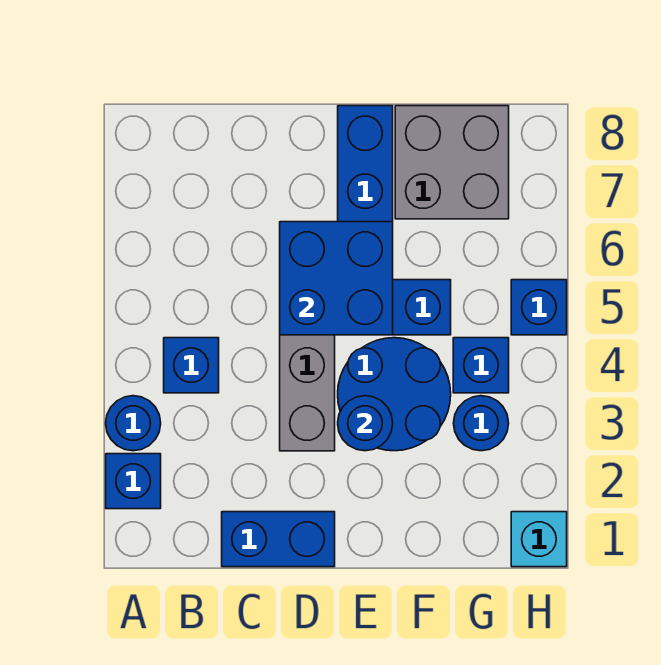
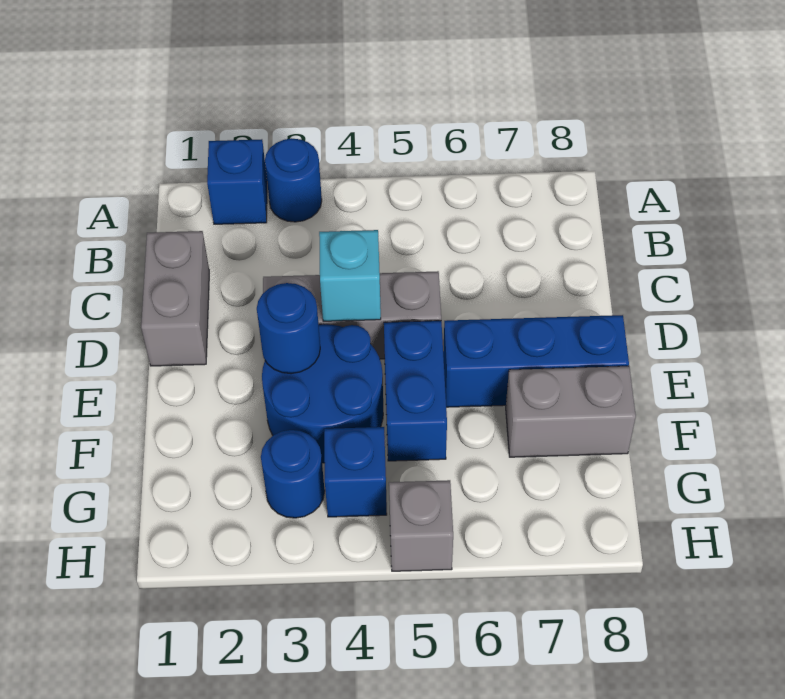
blue 1x1 brick [164,338,219,393] -> none
blue 1x2 brick [222,512,335,567] -> grey 1x2 brick [141,231,209,366]
blue 2x2 brick [280,222,393,335] -> none
grey 2x2 brick [395,106,509,219] -> grey 1x2 brick [506,366,636,457]
cyan 1x1 brick [511,512,567,567] -> cyan 1x1 brick moved to [319,230,381,321]
blue 1x1 brick [511,280,567,335] -> grey 1x1 brick [389,480,453,571]

